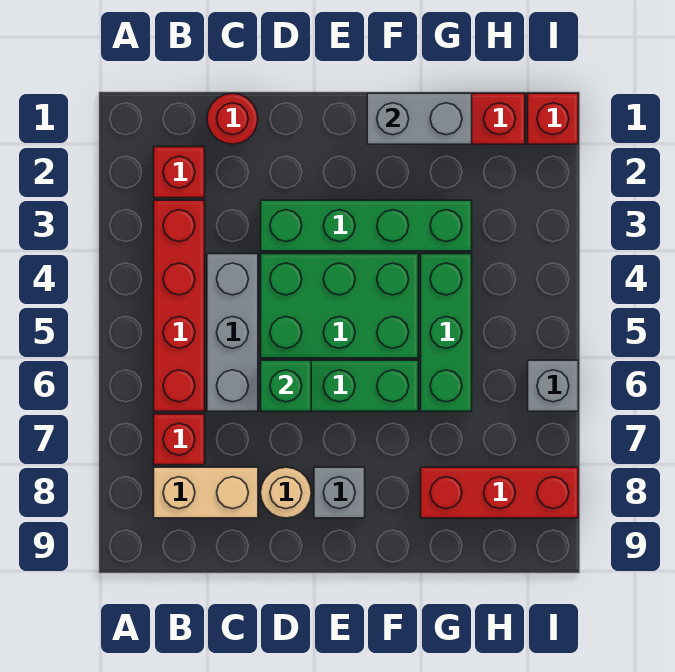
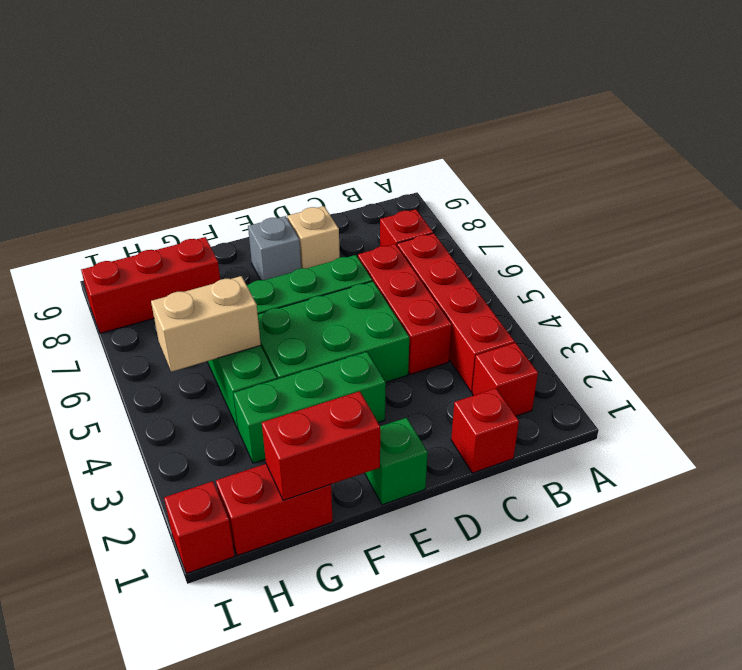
tan 1x2 brick [154,467,258,518] -> tan 1x2 brick moved to [151,276,261,372]
red 1x1 round brick [207,93,258,144] -> red 1x1 brick [451,388,519,473]
grey 1x3 brick [207,254,258,411] -> red 1x3 brick [358,244,451,375]
green 1x4 brick [261,200,472,251] -> green 1x3 brick [233,352,386,463]
green 1x1 brick [261,360,311,411] -> green 1x1 brick moved to [365,418,428,505]
tan 1x1 round brick [261,467,311,518] -> tan 1x1 brick [287,206,340,269]
grey 1x2 brick [367,93,472,144] -> red 1x2 brick [262,391,380,500]
grey 1x1 brick [528,360,578,411] -> none

